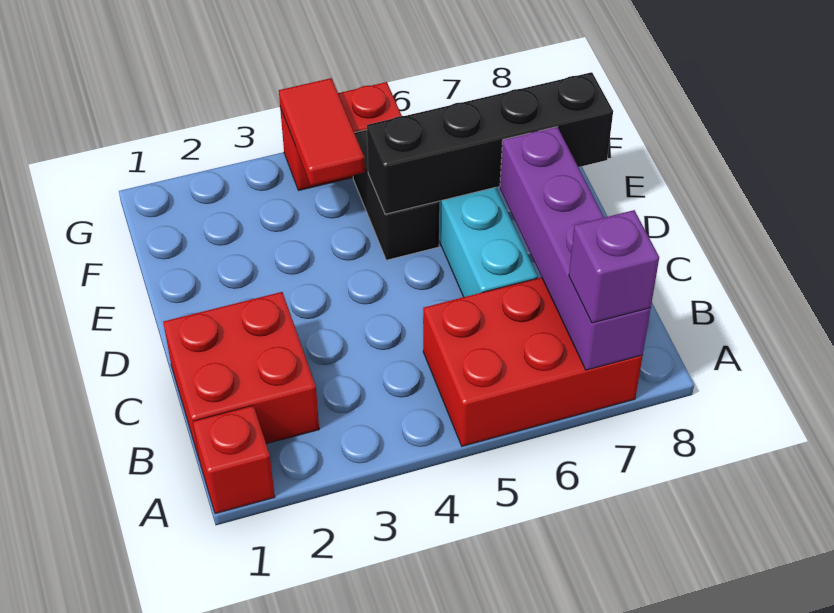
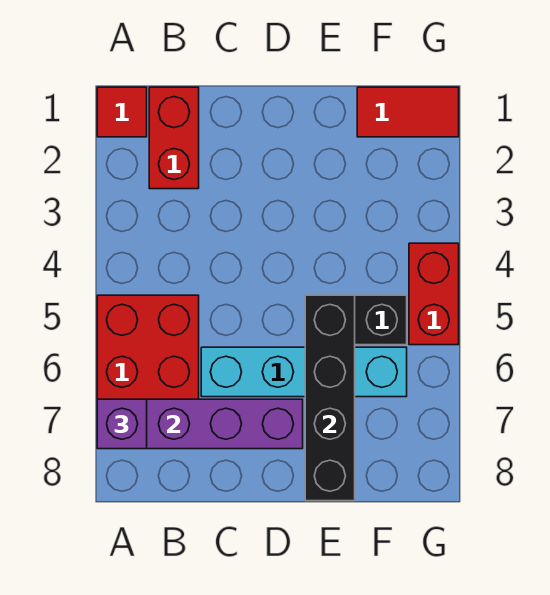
red 1x1 brick [193,406,275,514] -> red 1x1 tile [97,87,147,137]
red 2x2 brick [163,292,319,461] -> red 1x2 brick [149,87,199,189]
red 1x2 tile [279,78,365,185] -> red 1x2 tile moved to [357,87,459,137]

